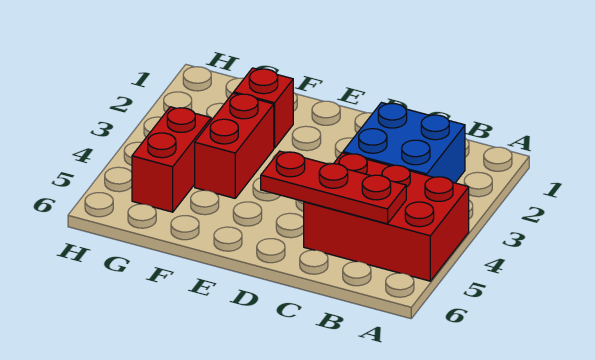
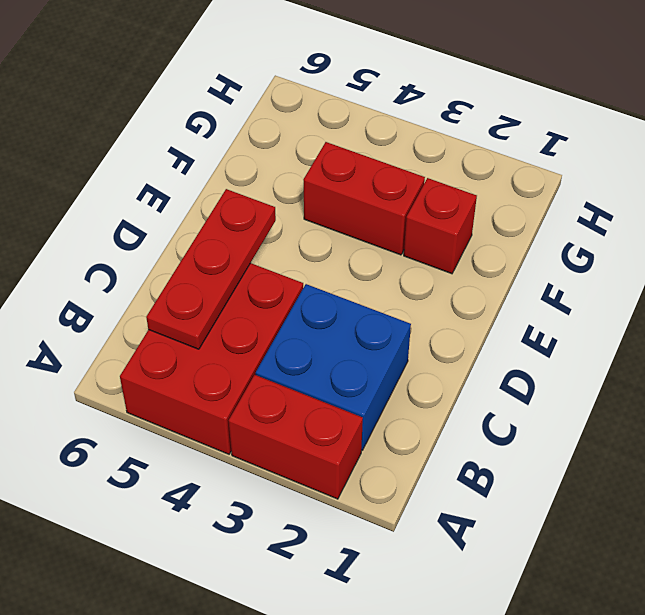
red 1x2 brick [132,107,211,212] -> red 1x2 brick moved to [229,375,363,499]

